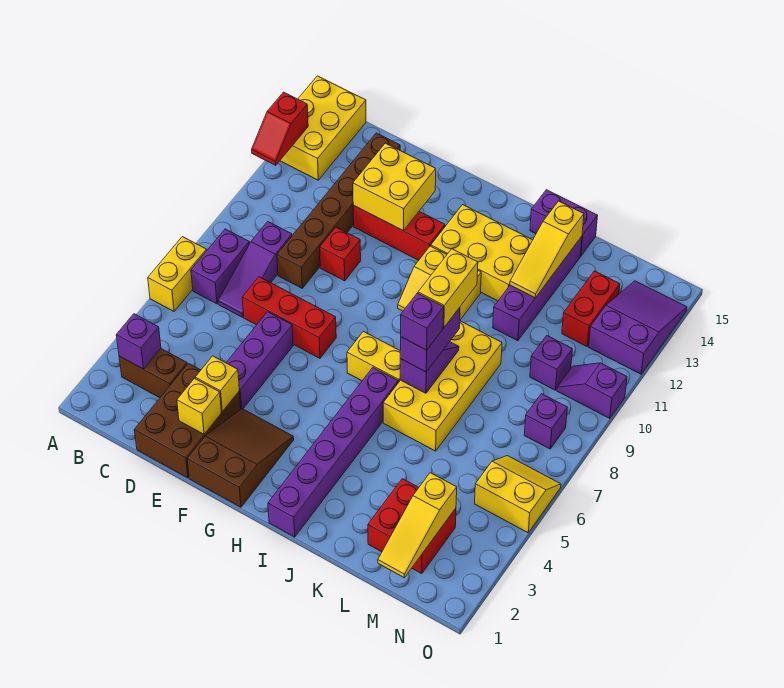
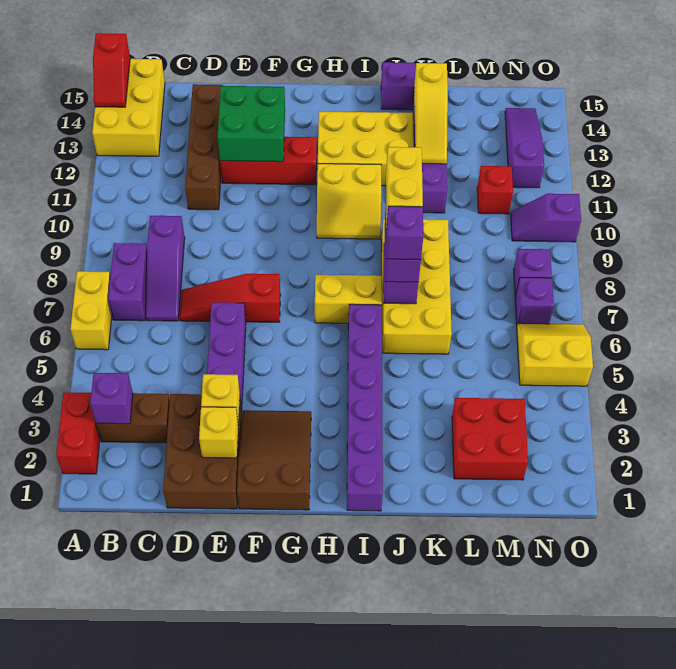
red 1x2 slope [252,92,308,165] -> red 1x2 slope moved to [93,33,130,107]
red 1x3 brick [242,277,336,358] -> red 1x3 slope [180,274,281,322]
brown 1x6 brick [277,133,400,288] -> brown 1x4 brick [185,84,223,210]
red 1x1 brick [320,227,361,281] -> red 1x1 brick moved to [477,166,513,214]
yellow 2x2 brick [353,143,436,231] -> green 2x2 brick [218,86,285,162]
yellow 1x3 slope [378,473,457,578] -> none
purple 1x1 brick [530,336,572,390] -> purple 1x1 brick moved to [515,278,554,324]
red 1x2 brick [562,271,620,346] -> red 1x2 brick moved to [56,392,100,474]
purple 2x3 slope [589,281,687,374] -> purple 1x3 slope [505,108,544,188]

